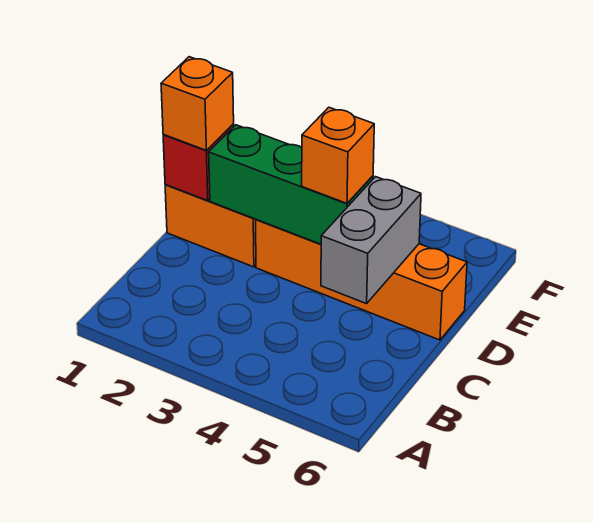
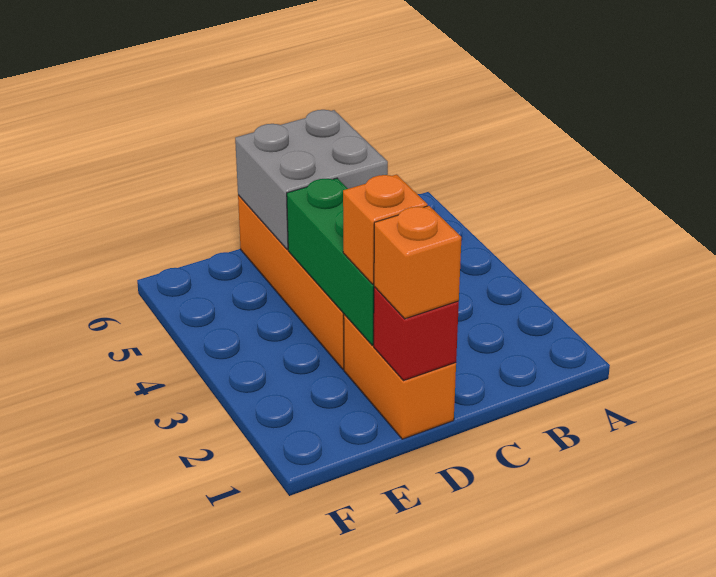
grey 1x2 brick [321,177,421,304] -> grey 2x2 brick [235,110,388,250]
orange 1x1 brick [302,107,374,203] -> orange 1x1 brick moved to [343,174,428,284]

